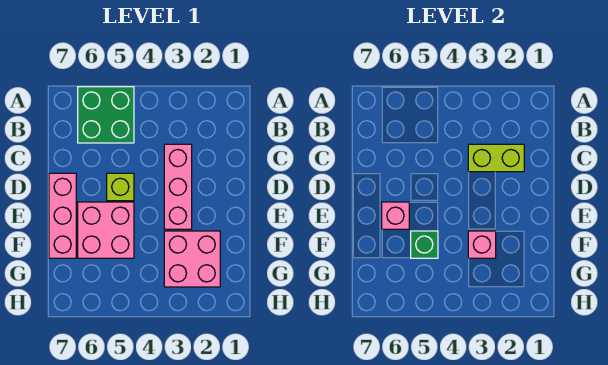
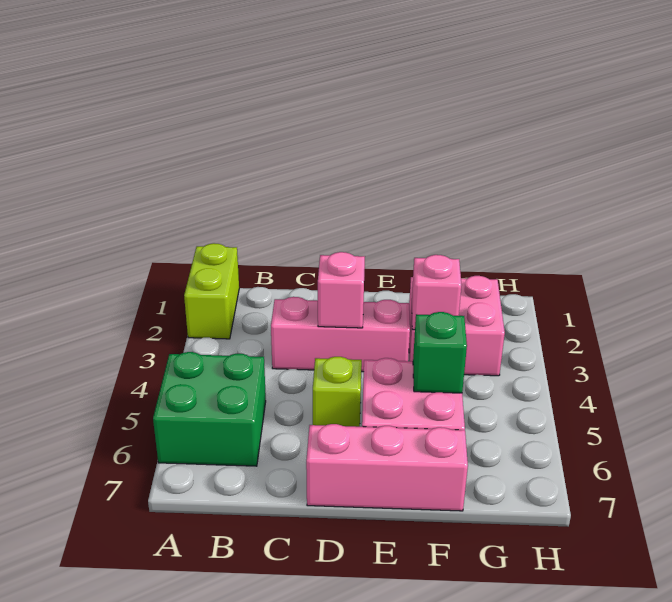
lime 1x2 brick [468,144,524,172] -> lime 1x2 brick moved to [184,243,239,339]
pink 1x1 brick [382,202,409,229] -> pink 1x1 brick moved to [318,252,365,328]

